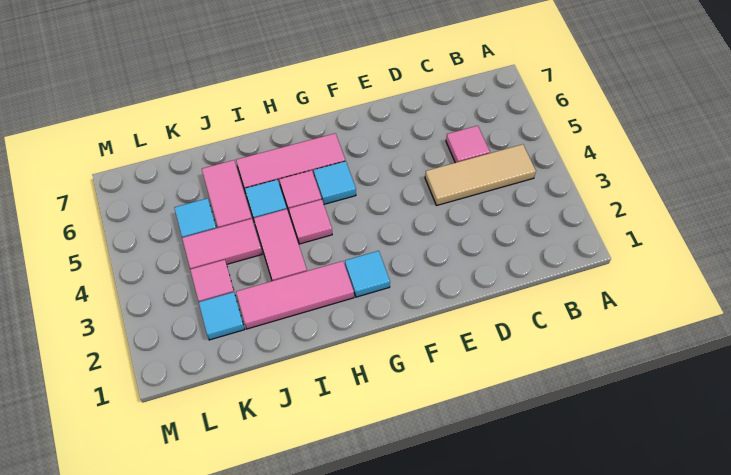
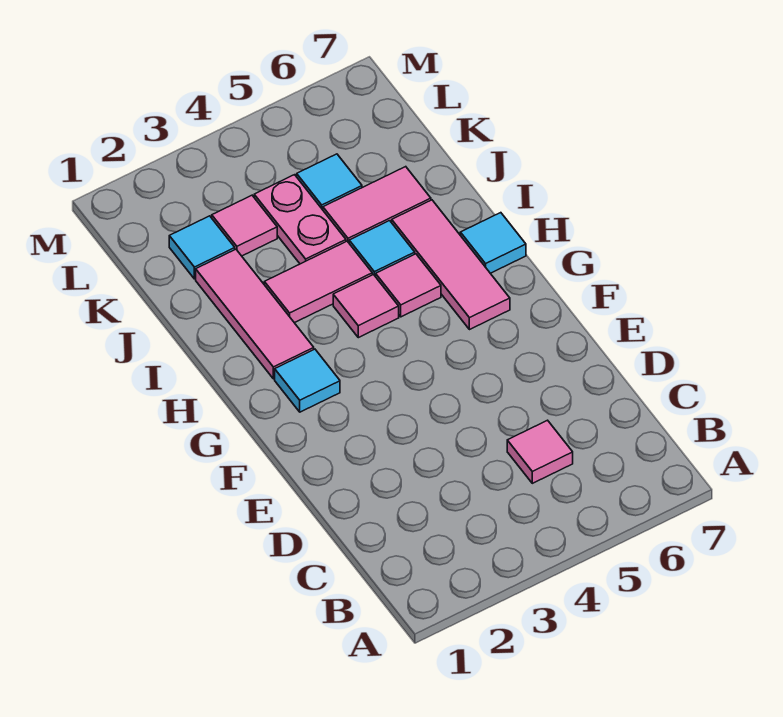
tan 1x3 tile [425,144,536,206] -> none
cyan 1x1 tile [314,161,356,204] -> cyan 1x1 tile moved to [460,213,526,273]
pink 1x2 tile [182,219,262,269] -> pink 1x2 plate [254,175,346,264]

